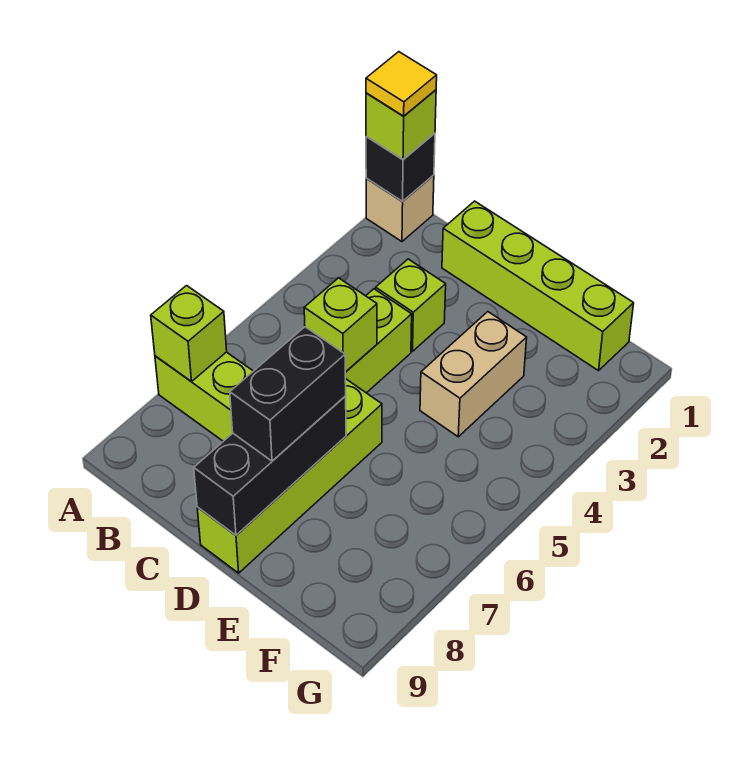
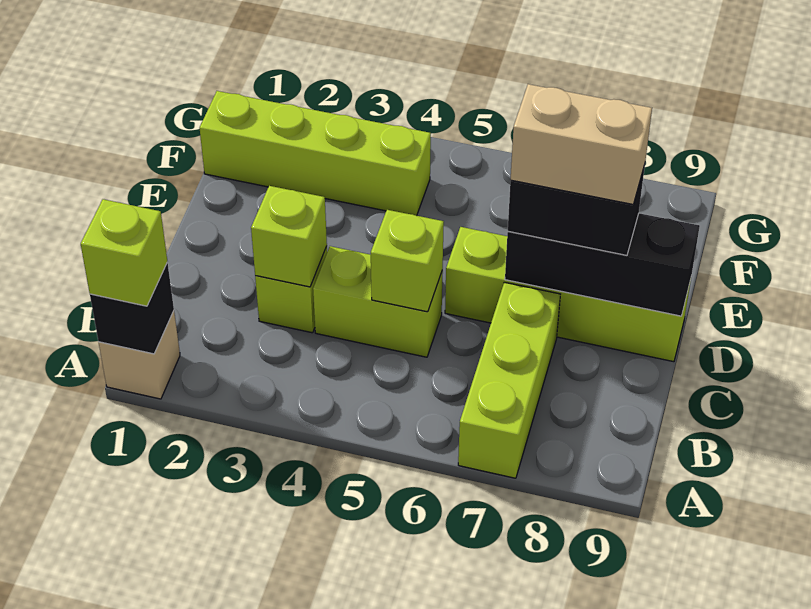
yellow 1x1 tile [366,52,437,116] -> none
lime 1x1 brick [151,286,227,381] -> lime 1x1 brick moved to [251,186,327,287]
lime 1x4 brick [442,201,634,371] -> lime 1x4 brick turned to [200,91,431,216]
tan 1x2 brick [420,312,527,437] -> tan 1x2 brick moved to [511,84,652,204]

